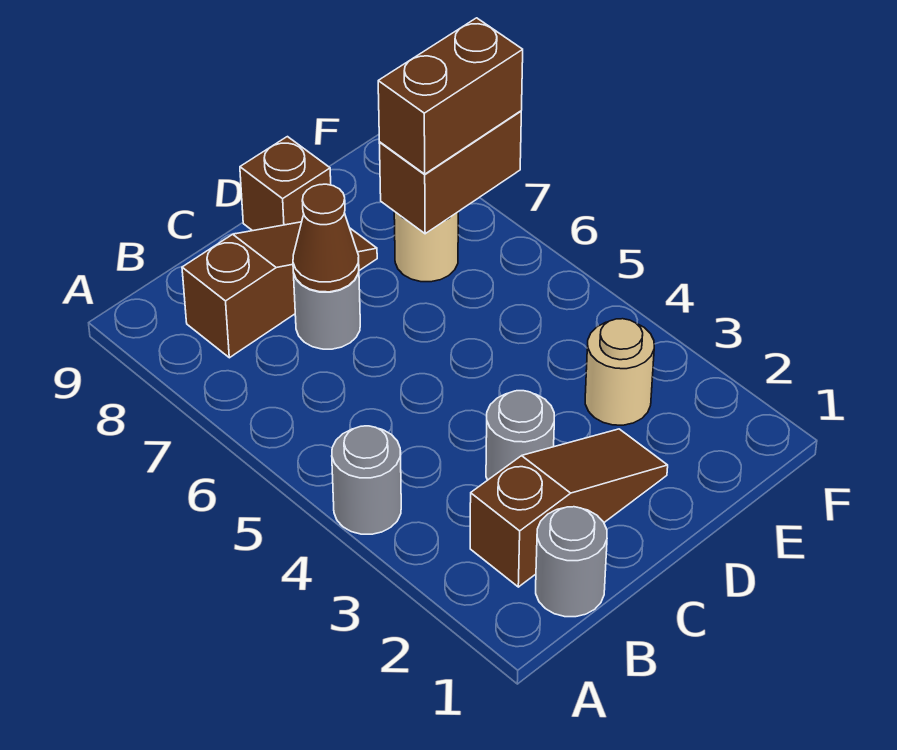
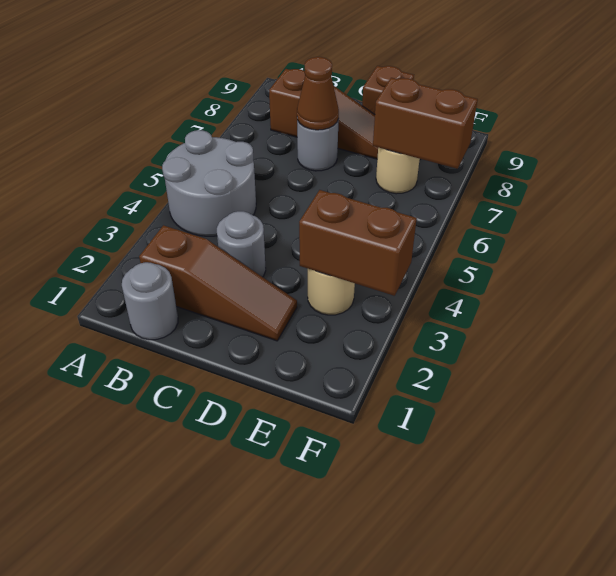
grey 1x1 round brick [332,426,401,534] -> grey 2x2 round brick [162,130,256,236]
brown 1x2 brick [378,18,523,174] -> brown 1x2 brick moved to [299,190,417,296]

